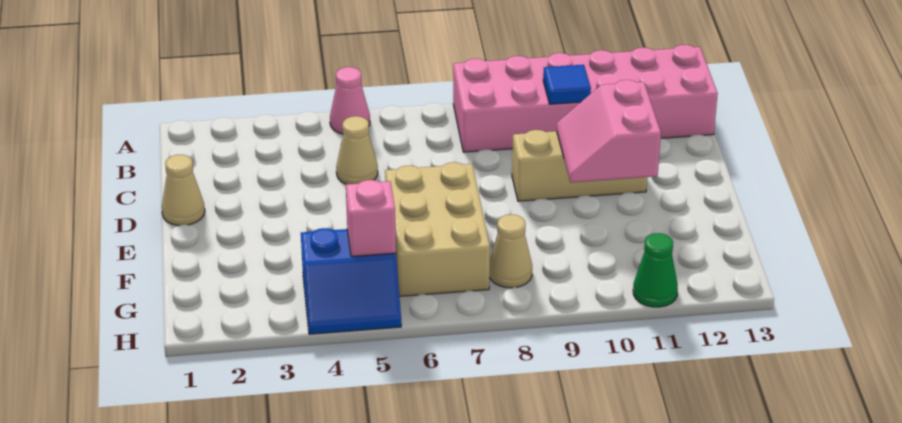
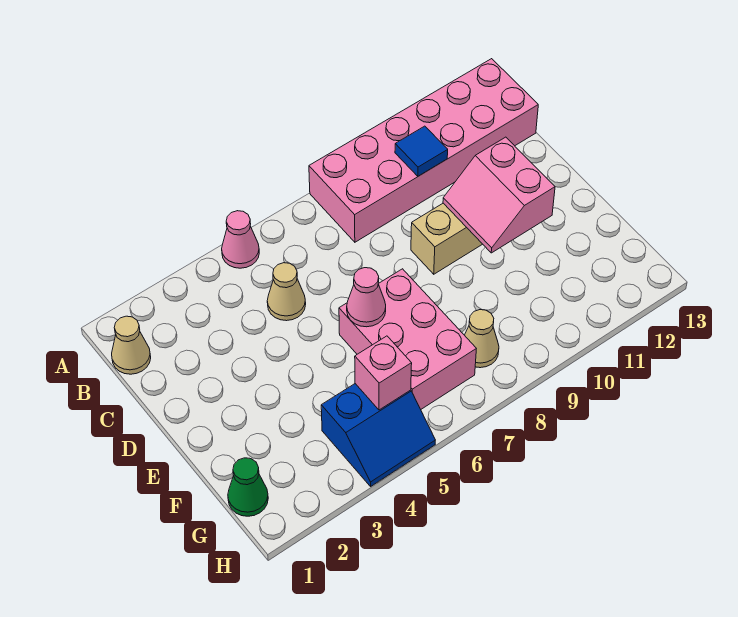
tan 1x1 cone [162,155,205,225] -> tan 1x1 cone moved to [112,316,151,374]
tan 2x3 brick [385,162,490,296] -> pink 2x3 brick [339,269,476,409]
none -> pink 1x1 cone [347,268,386,327]
green 1x1 cone [633,233,678,307] -> green 1x1 cone moved to [228,458,268,516]

